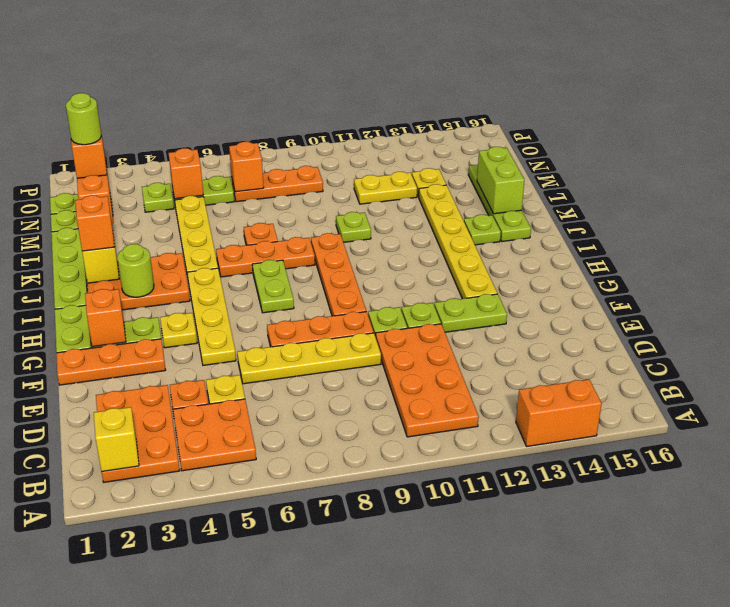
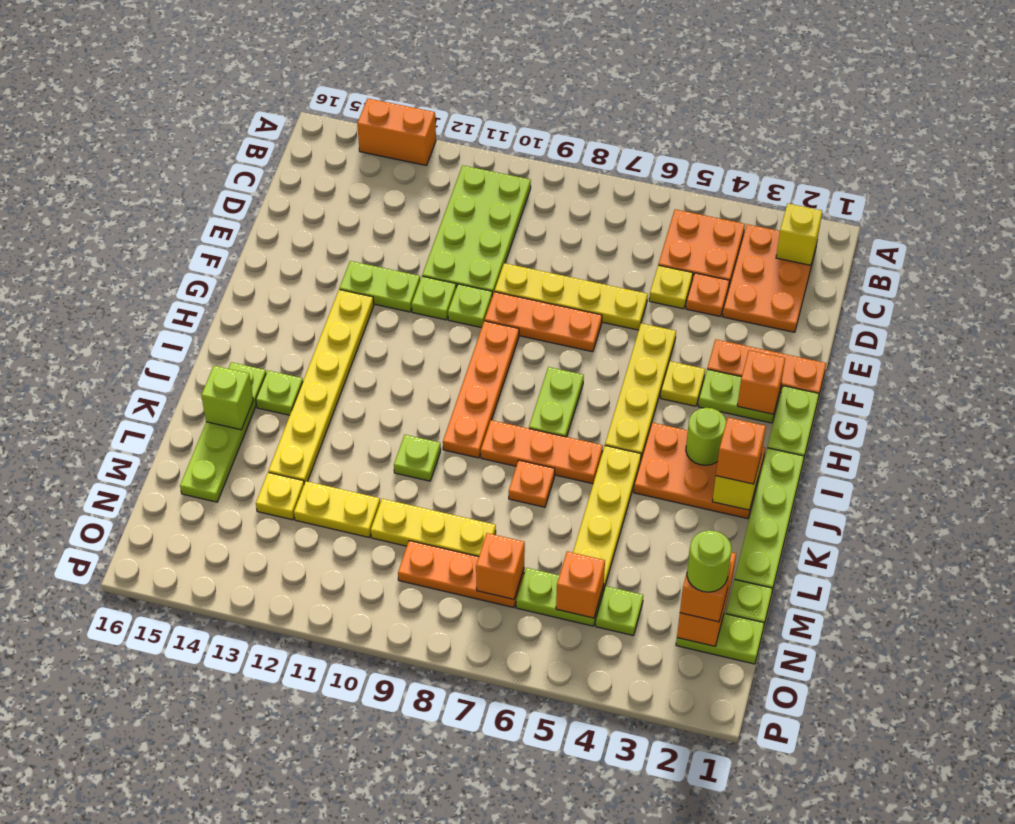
orange 2x4 plate [376,324,479,437] -> lime 2x4 plate [422,165,531,296]
lime 1x2 brick [477,147,524,214] -> lime 1x1 brick [201,366,253,430]
none -> yellow 1x3 plate [371,499,496,557]

